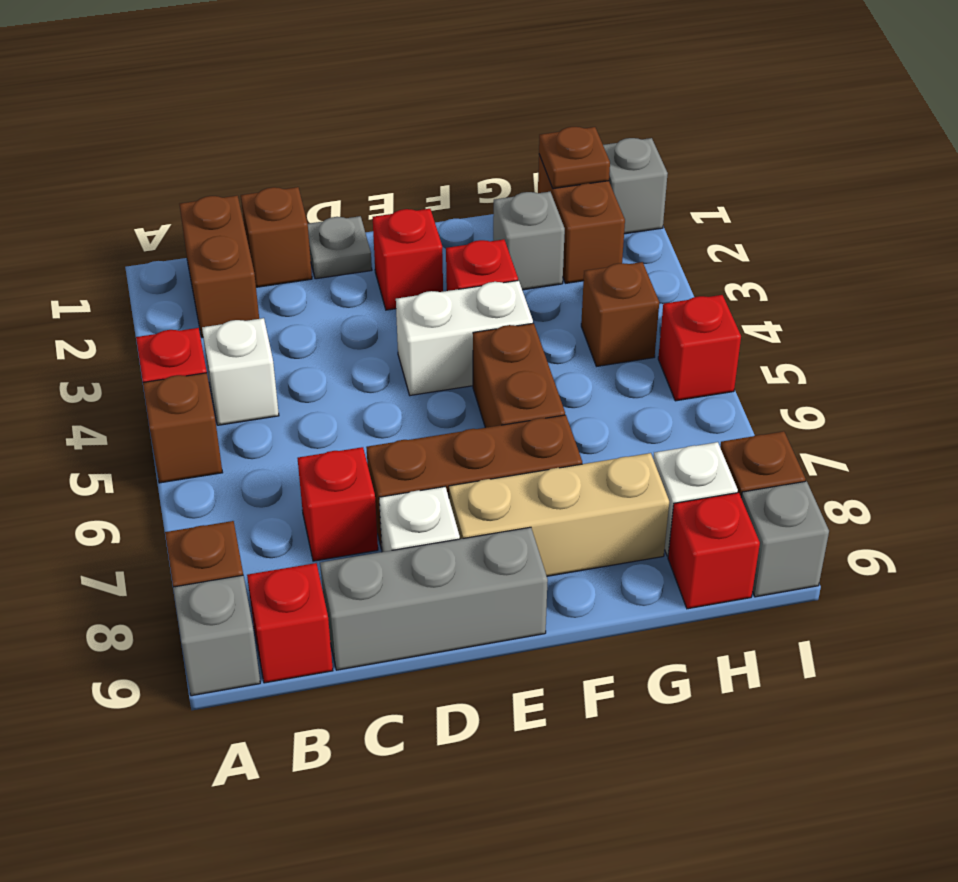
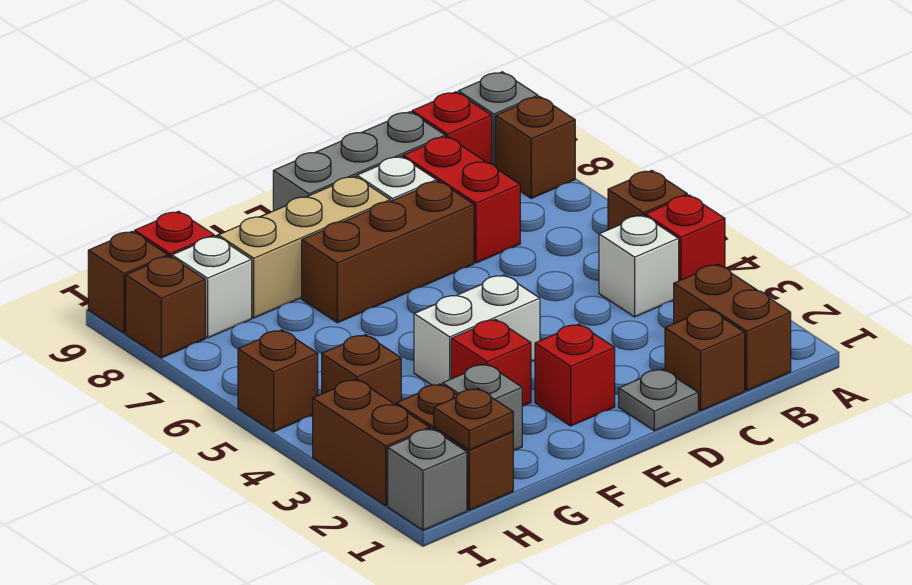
red 1x1 brick [298,447,378,561] -> red 1x2 brick [403,136,520,263]
brown 1x2 brick [473,323,565,428] -> brown 1x2 brick moved to [313,379,430,506]
red 1x1 brick [658,295,741,401] -> brown 1x1 brick [238,330,318,432]
grey 1x1 brick [741,481,829,597] -> brown 1x1 brick [88,231,168,333]

